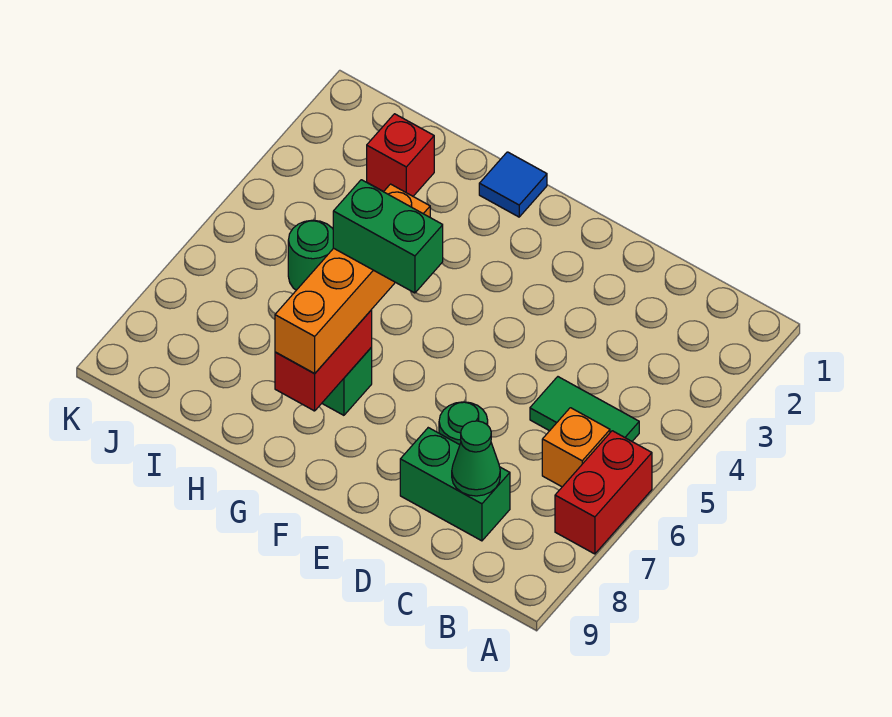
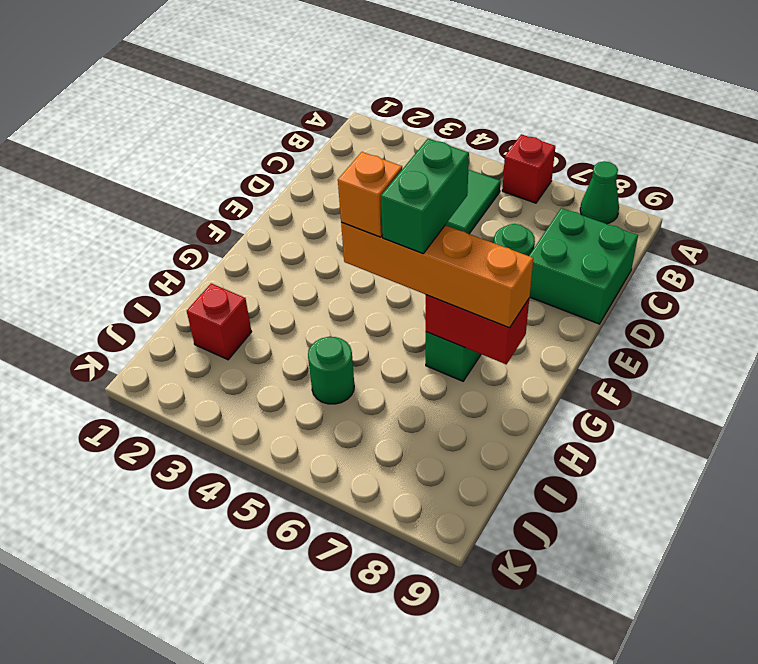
red 1x2 brick [555,431,652,554] -> red 1x1 brick [502,134,555,203]
orange 1x1 brick [542,408,610,487] -> orange 1x1 brick moved to [338,152,402,237]
green 1x2 brick [400,428,510,541] -> green 2x2 brick [529,208,638,324]
green 1x1 cone [452,421,500,496] -> green 1x1 cone moved to [580,161,619,224]
blue 1x1 tile [479,152,547,217] -> none

